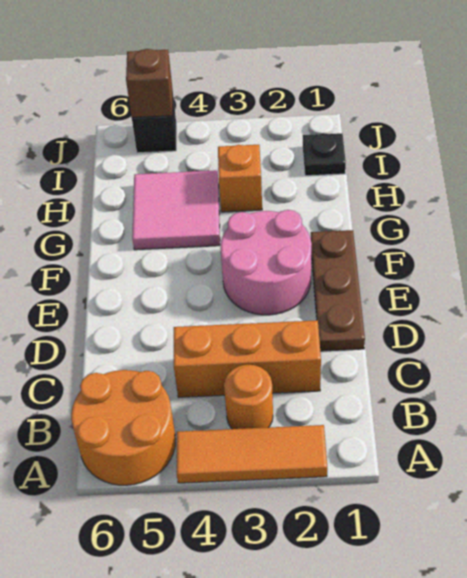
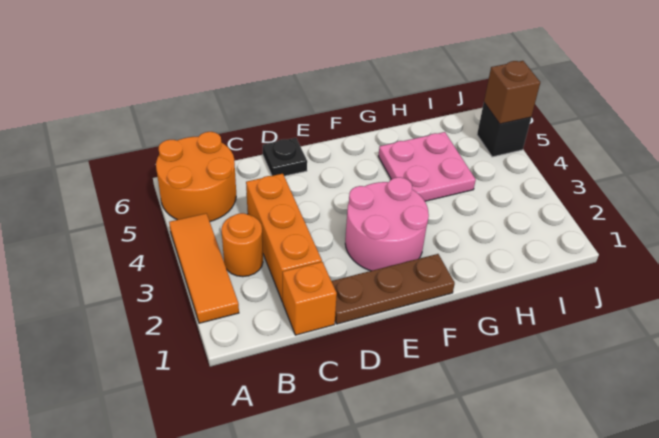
pink 2x2 tile [132,170,220,250] -> pink 2x2 plate [378,132,476,201]
orange 1x1 brick [218,145,262,212] -> orange 1x1 brick moved to [283,262,337,335]
black 1x1 plate [303,133,346,176] -> black 1x1 plate moved to [263,138,307,176]

